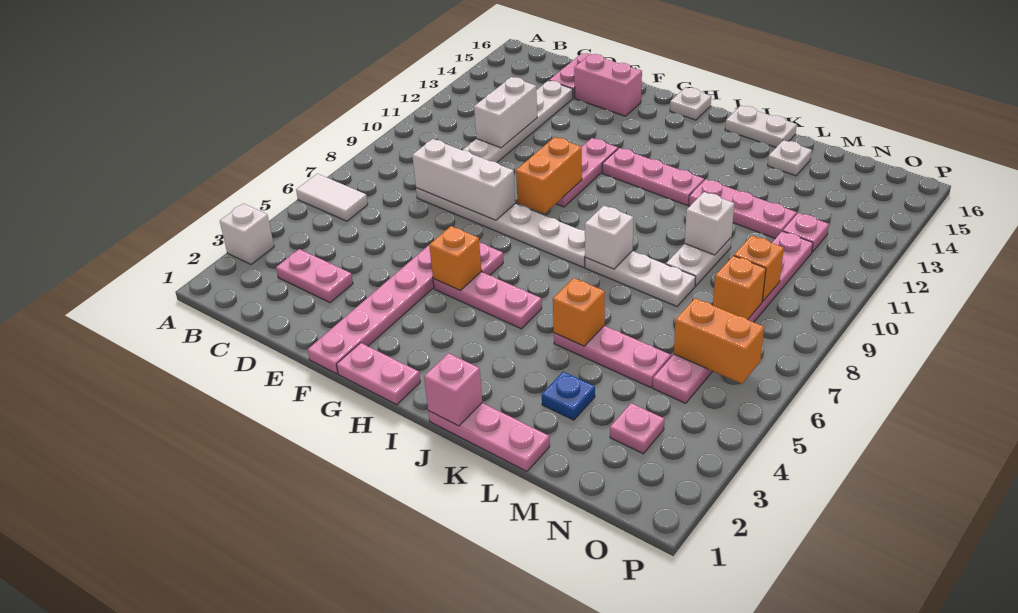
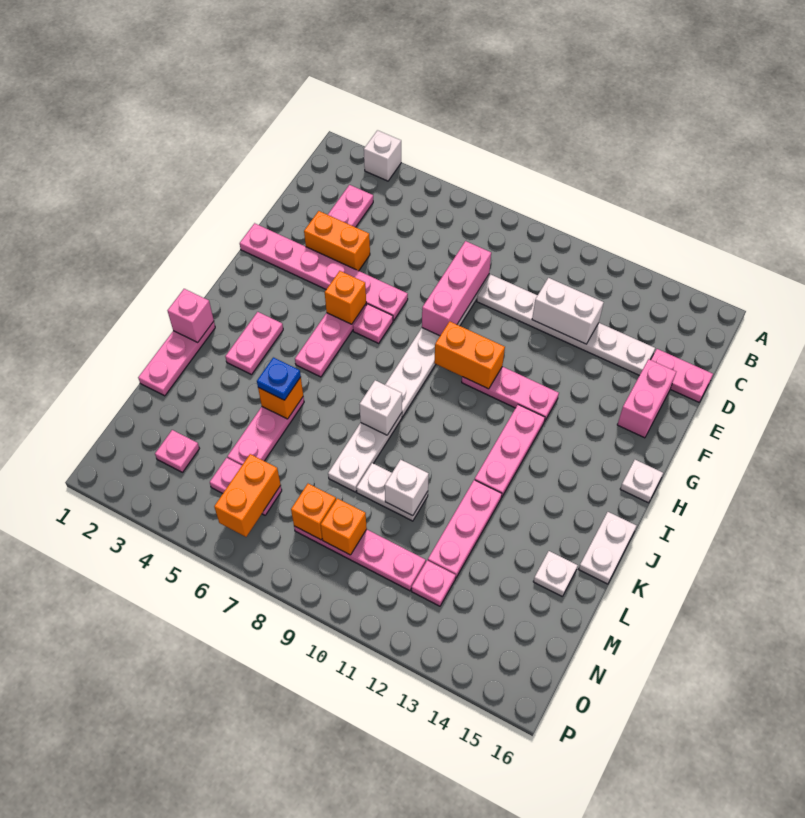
white 1x2 tile [296,174,368,221] -> none
white 1x3 brick [412,139,515,220] -> pink 1x3 brick [422,241,491,336]
none -> orange 1x2 brick [304,211,370,271]
pink 1x2 plate [337,343,420,405] -> pink 1x2 plate moved to [225,312,283,375]
blue 1x1 plate [542,372,595,420] -> blue 1x1 plate moved to [257,357,301,400]

